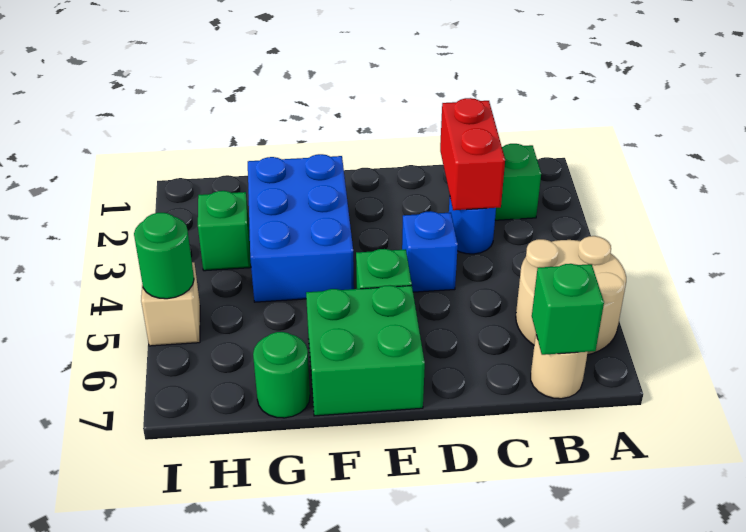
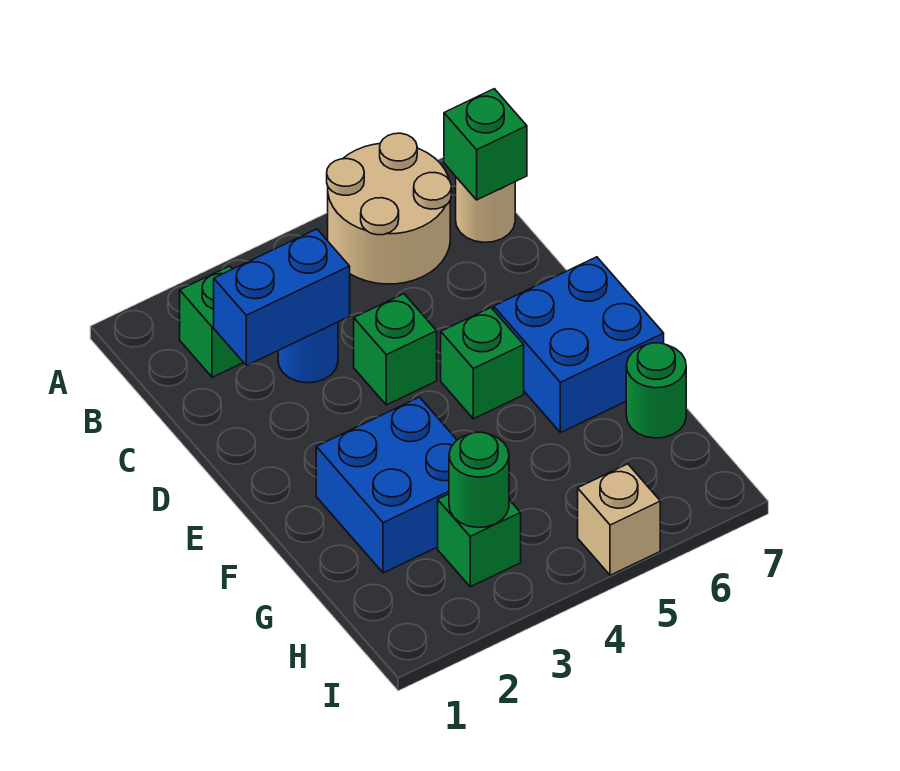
red 1x2 brick [440,98,505,210] -> blue 1x2 brick [214,229,350,366]
blue 1x1 brick [402,211,458,292] -> green 1x1 brick [354,294,437,405]
green 2x2 brick [306,285,425,416] -> blue 2x2 brick [494,257,664,433]
blue 2x3 brick [248,154,354,302] -> blue 2x2 brick [316,397,457,573]
green 1x1 round brick [134,213,194,299] -> green 1x1 round brick moved to [449,432,509,528]

